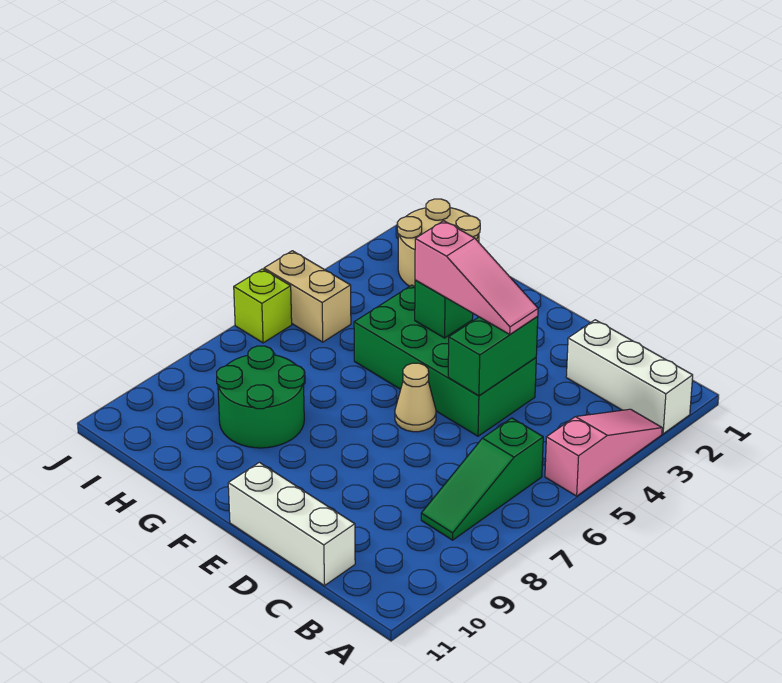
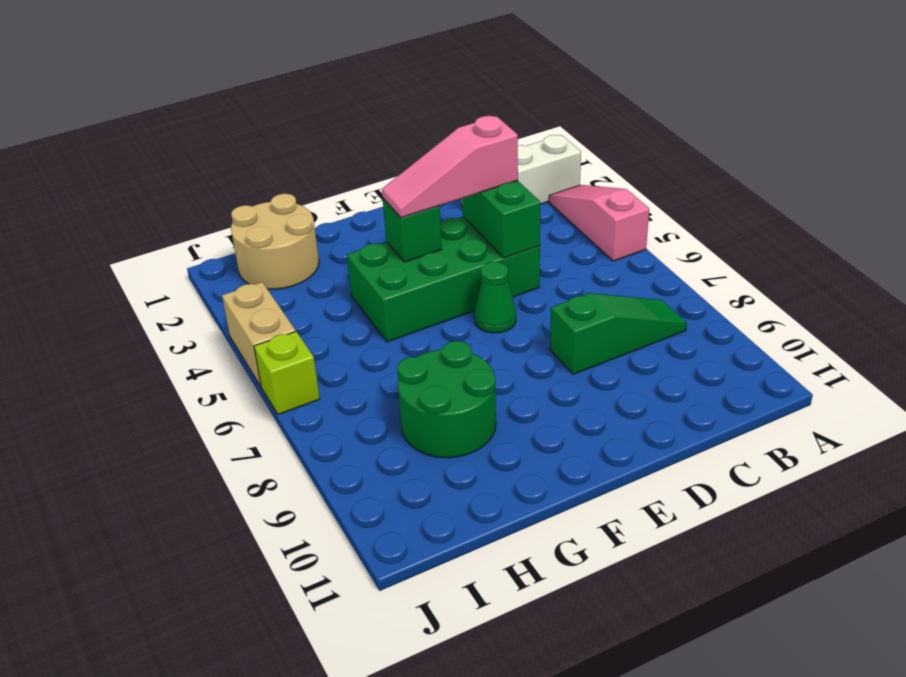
green 1x3 slope [421,418,543,540] -> green 1x3 slope turned to [550,293,687,374]
white 1x3 brick [228,462,355,586] -> none
pink 1x3 slope [415,221,538,334] -> pink 1x3 slope turned to [382,116,518,218]
tan 1x1 cone [395,363,436,432] -> green 1x1 cone [474,262,516,333]
tan 1x2 brick [264,251,351,342] -> tan 1x2 brick turned to [222,282,296,386]

